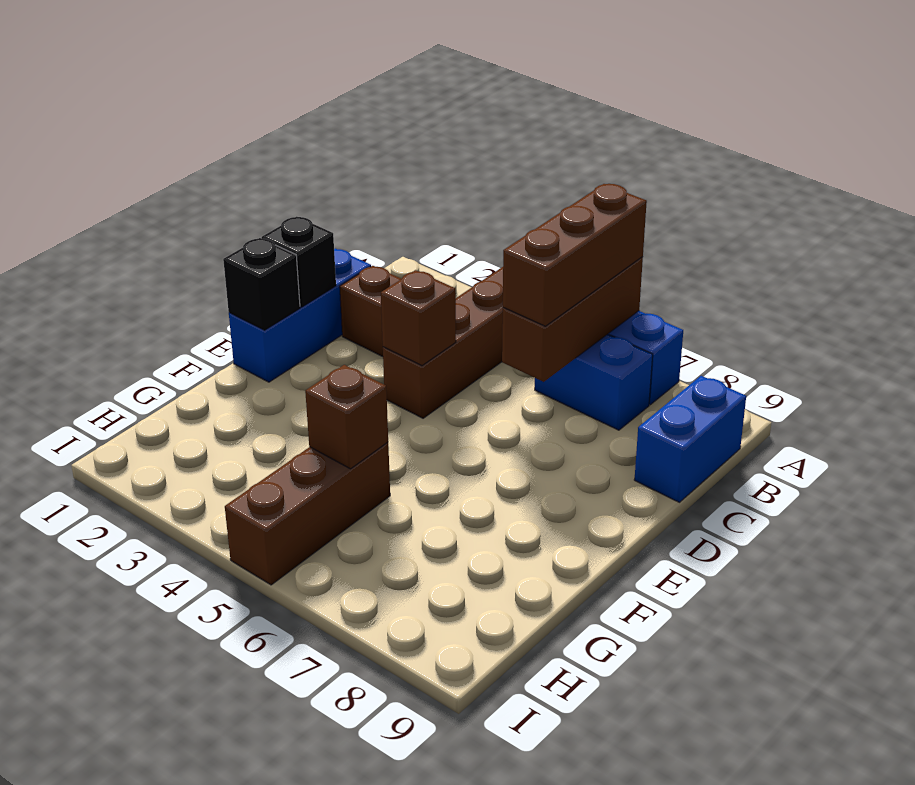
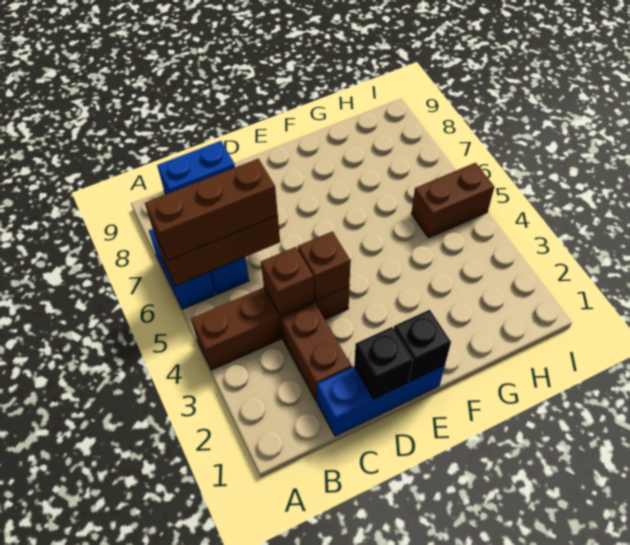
brown 1x3 brick [225,442,390,585] -> brown 1x2 brick [411,163,494,238]
brown 1x1 brick [305,365,388,469] -> brown 1x1 brick moved to [261,247,314,316]

